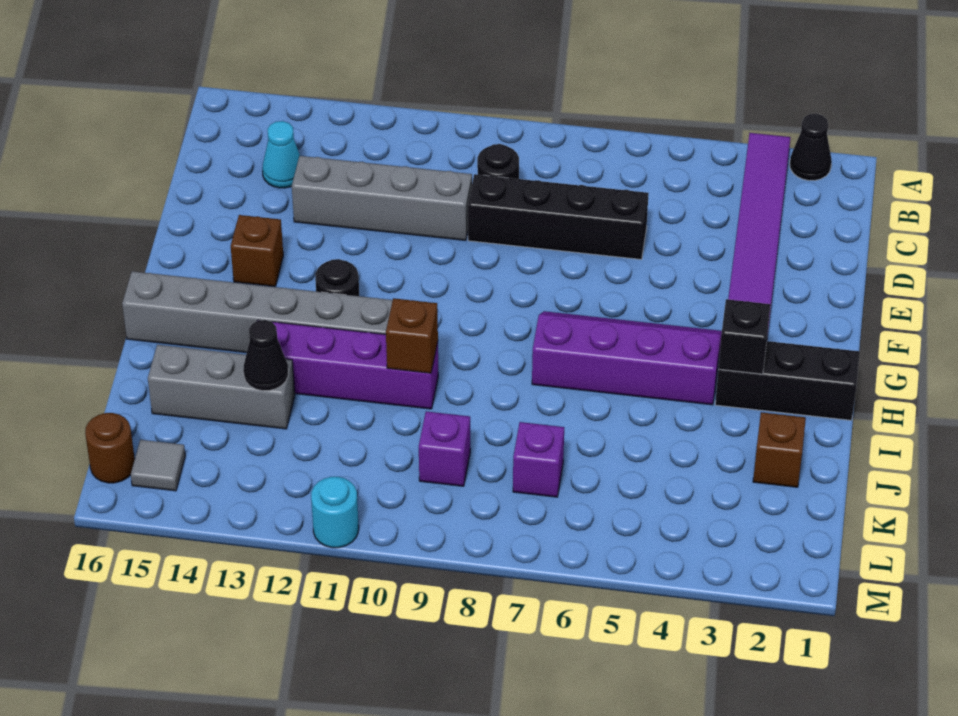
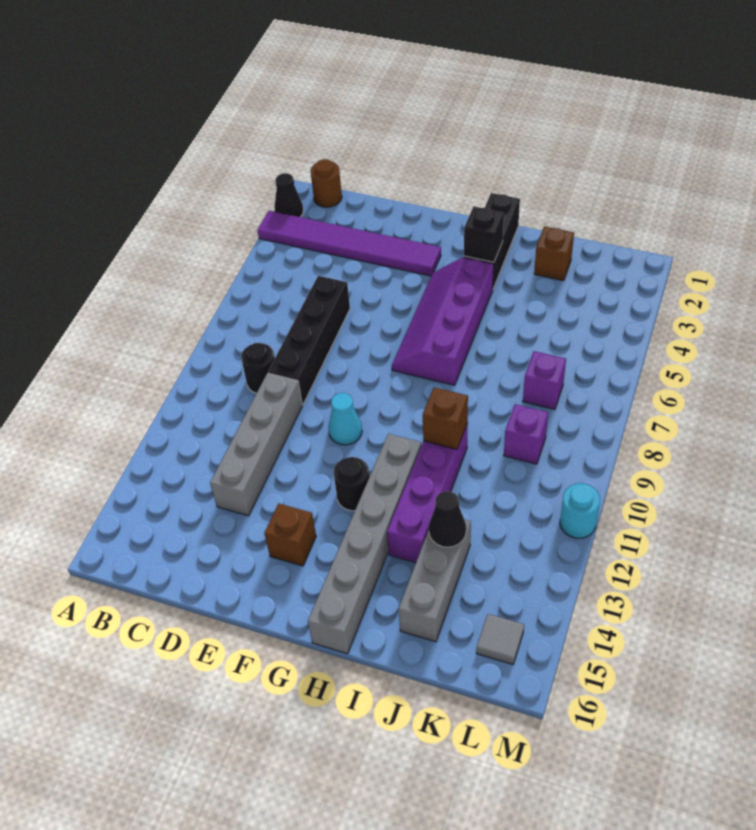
cyan 1x1 cone [262,121,300,188] -> cyan 1x1 cone moved to [328,393,362,445]
brown 1x1 round brick [85,413,135,483] -> brown 1x1 round brick moved to [310,159,342,207]

